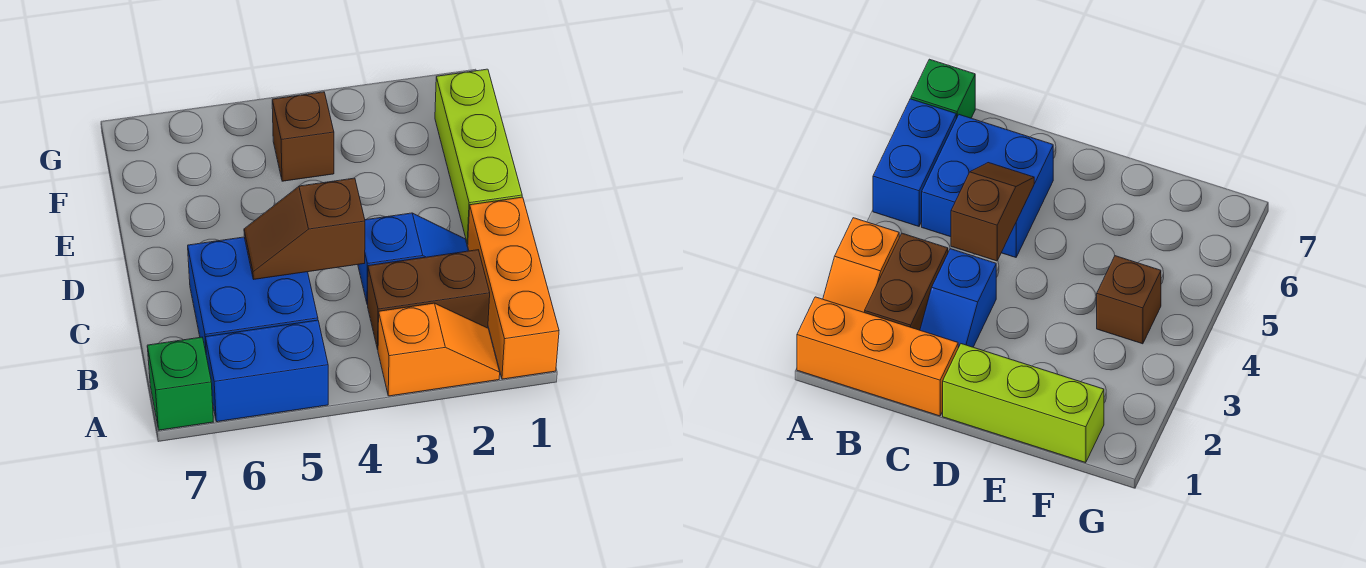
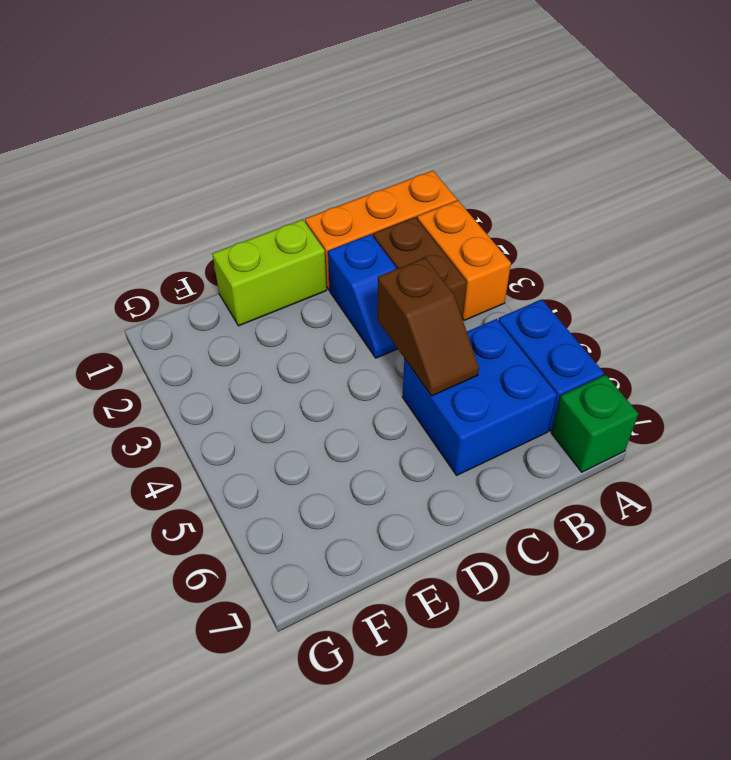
orange 1x2 slope [378,303,500,396] -> orange 1x2 brick [417,201,511,321]
blue 1x2 slope [358,213,468,305] -> blue 1x2 slope turned to [328,234,398,358]
lime 1x3 brick [435,69,522,244] -> lime 1x2 brick [212,219,326,326]
brown 1x1 brick [272,92,334,181] -> none

